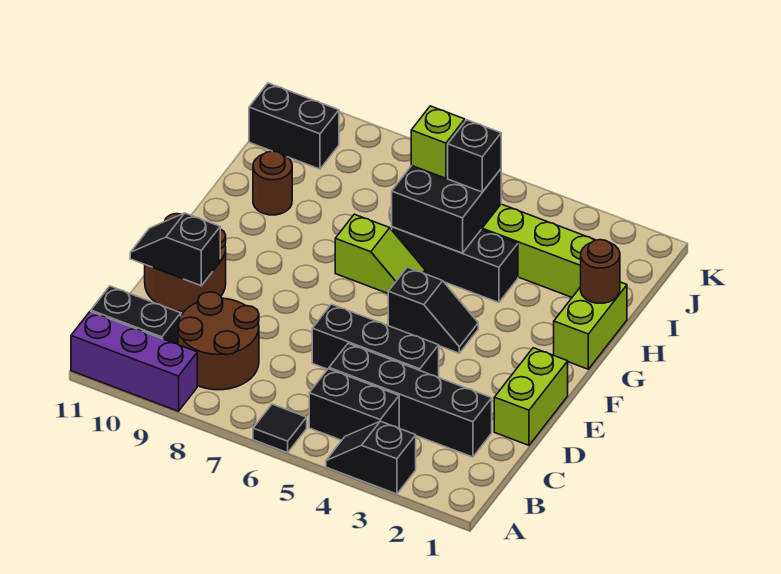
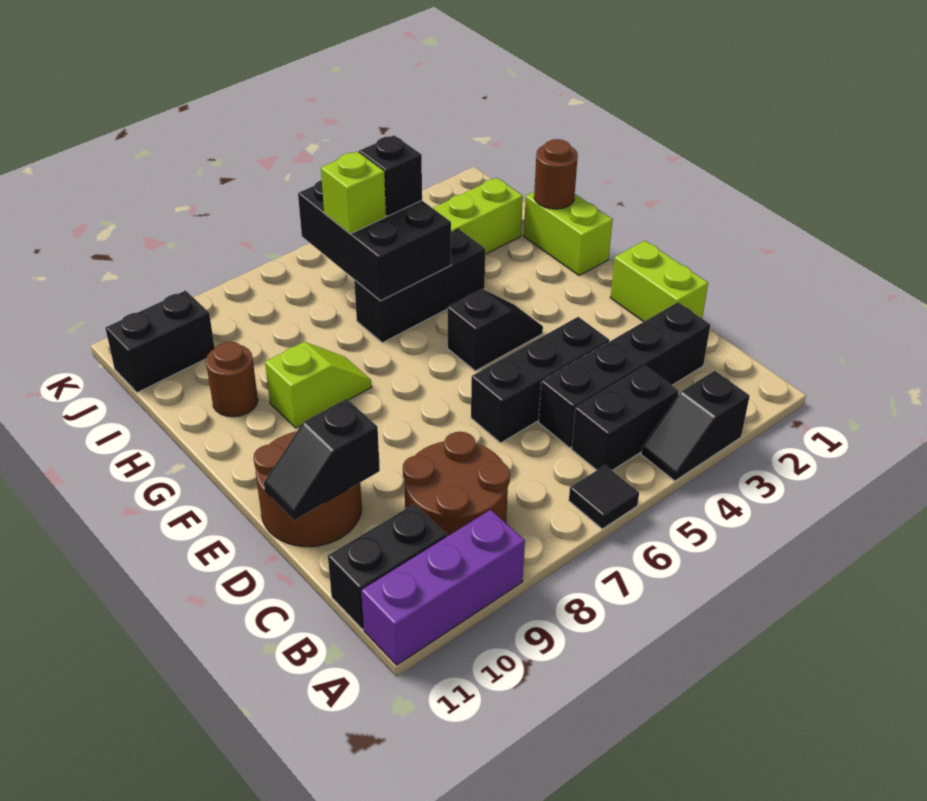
lime 1x2 slope [335,214,425,293] -> lime 1x2 slope moved to [265,342,372,428]
black 2x2 brick [392,166,501,253] -> black 2x3 brick [298,180,451,301]

